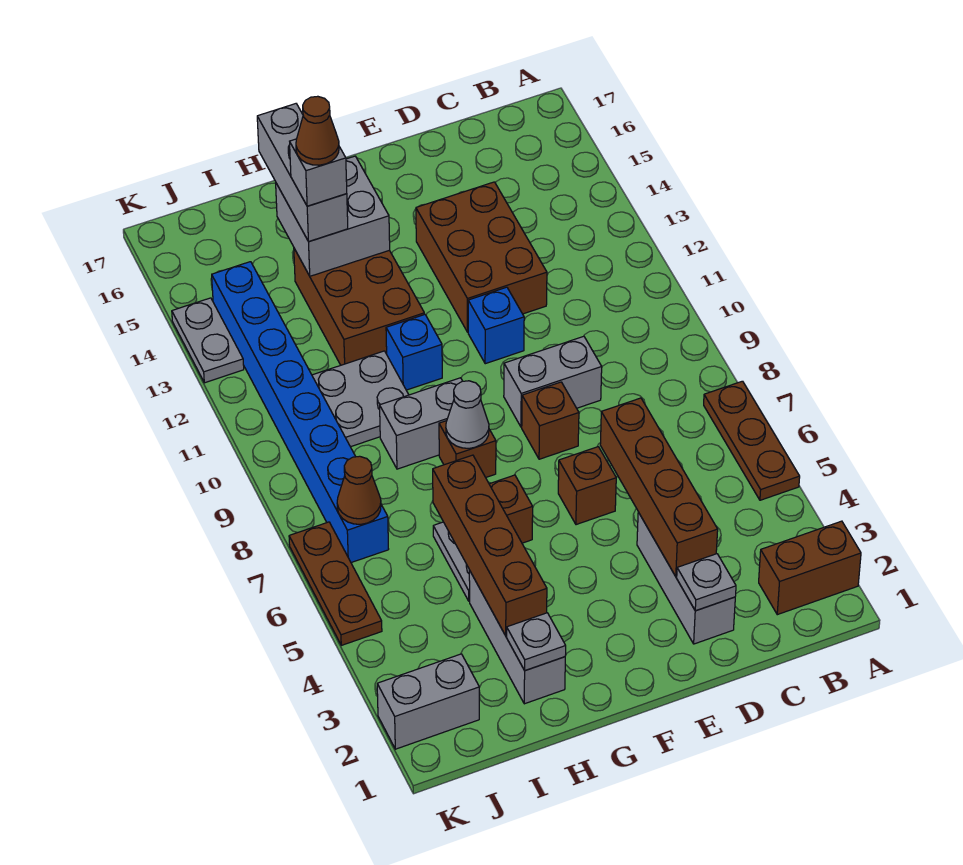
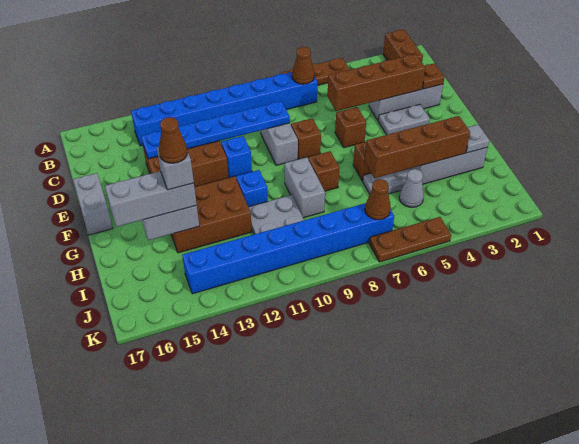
none -> blue 1x8 brick [131,72,317,146]
none -> brown 1x1 cone [292,47,314,84]
grey 1x1 plate [677,554,736,611] -> brown 1x1 plate [422,63,444,89]
none -> blue 1x6 plate [141,101,290,159]
grey 1x1 cone [446,381,489,448] -> grey 1x1 cone moved to [399,169,424,207]
grey 1x2 brick [377,654,479,749] -> grey 1x2 brick moved to [73,173,113,235]
grey 1x2 plate [172,298,244,383] -> grey 1x2 plate moved to [378,104,430,135]

